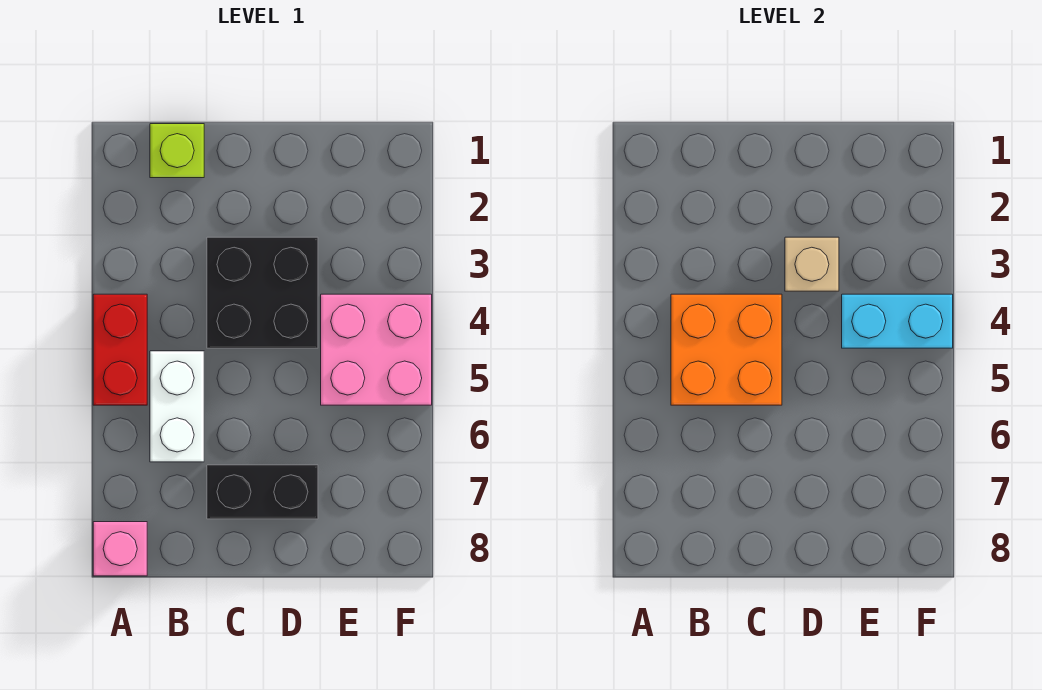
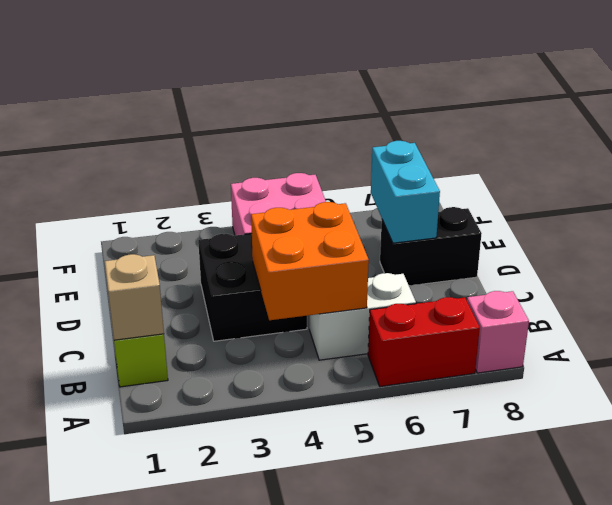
red 1x2 brick [93,294,147,405] -> red 1x2 brick moved to [368,297,480,387]
black 1x2 brick [207,465,318,519] -> black 1x2 brick turned to [380,207,482,286]
tan 1x1 brick [785,237,839,291] -> tan 1x1 brick moved to [105,254,164,340]
cyan 1x2 brick [842,294,953,348] -> cyan 1x2 brick moved to [371,141,440,243]

